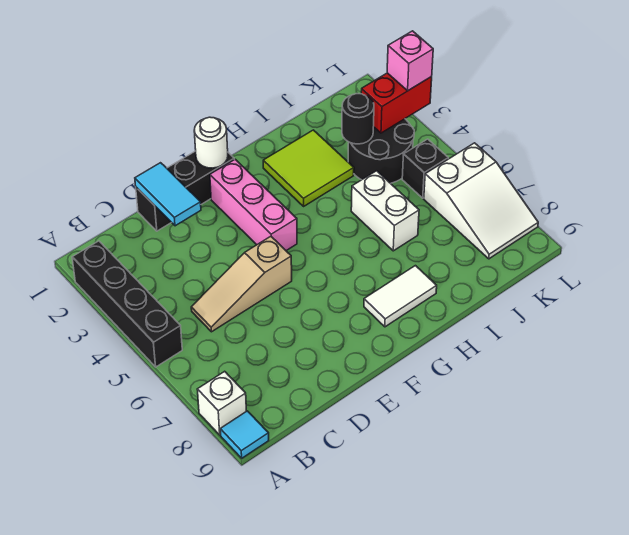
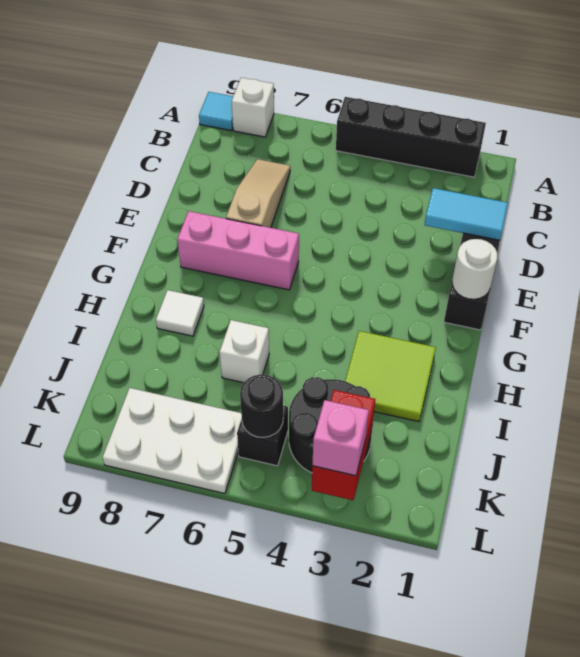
tan 1x3 slope [191,236,292,332] -> tan 1x3 slope moved to [226,159,290,228]
pink 1x3 brick [210,159,297,251] -> pink 1x3 brick moved to [177,211,299,290]
white 1x2 tile [364,266,437,327] -> white 1x1 tile [156,290,204,336]
white 1x2 brick [351,171,419,251] -> white 1x1 brick [220,320,269,383]
black 1x1 round brick [342,94,374,144] -> black 1x1 round brick moved to [240,375,283,437]
white 2x3 slope [424,143,538,259] -> white 2x3 plate [103,388,242,494]

